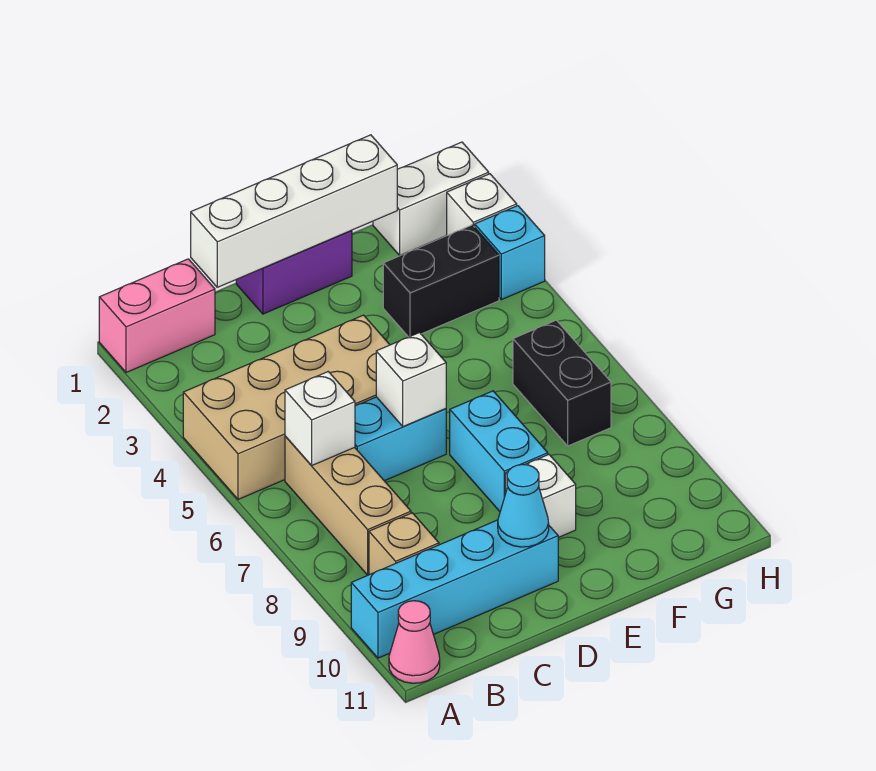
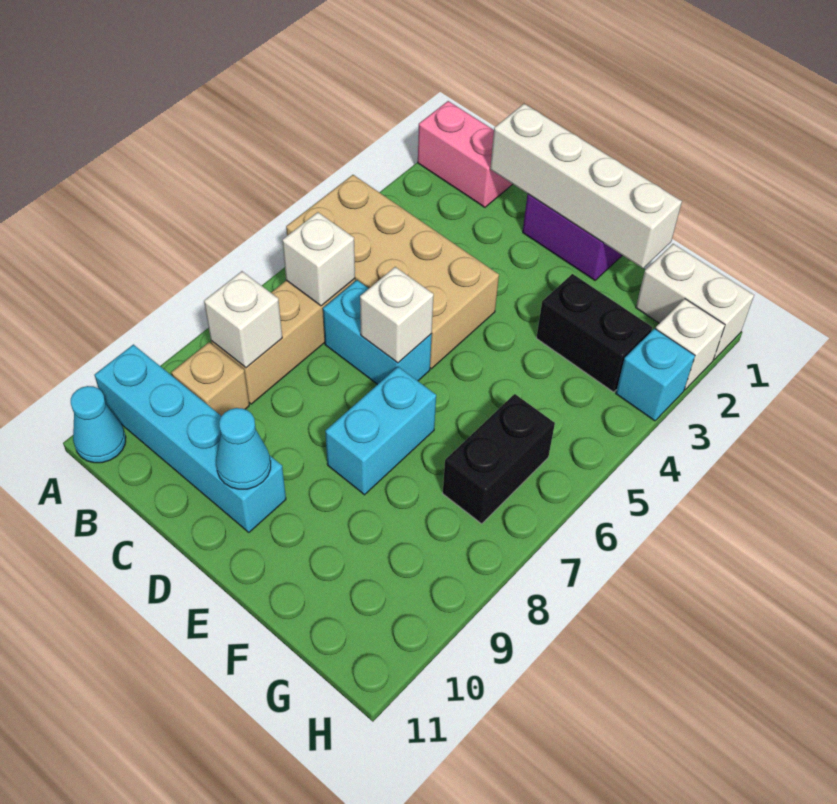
pink 1x1 cone [389,601,440,683] -> cyan 1x1 cone [71,386,126,463]
white 1x1 brick [506,455,576,538] -> white 1x1 brick moved to [204,271,282,368]

